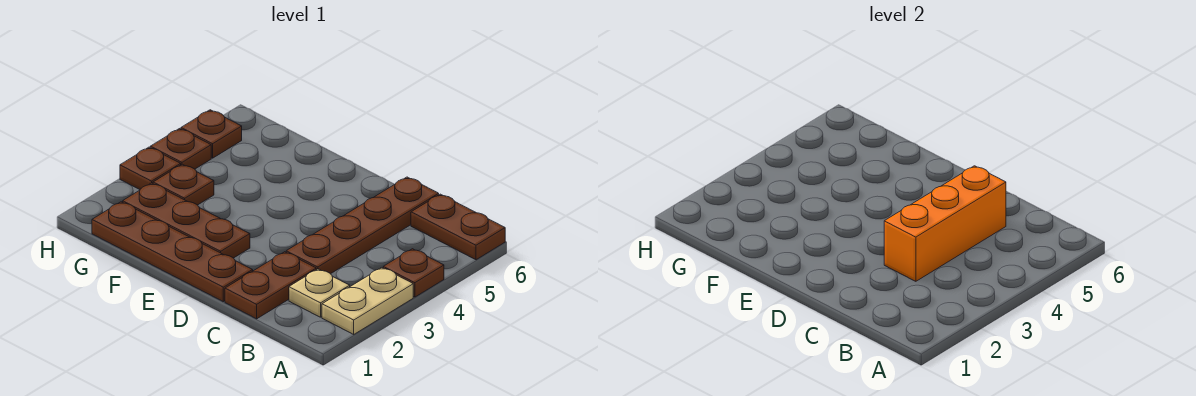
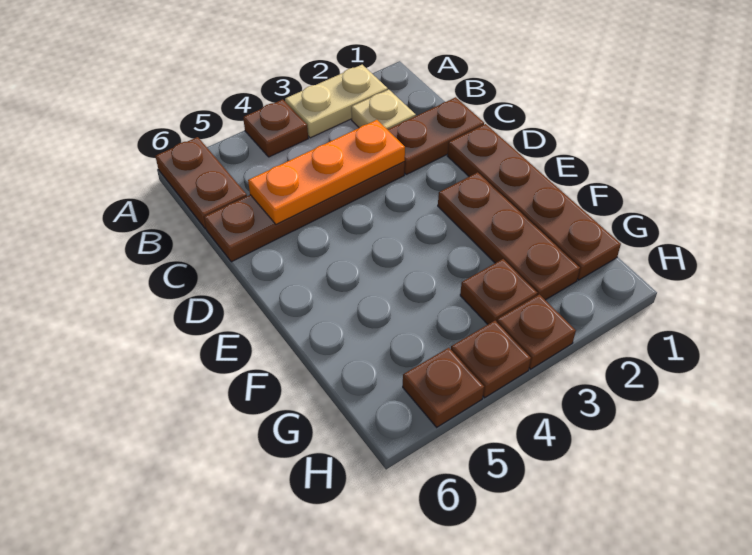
orange 1x3 brick [884,166,1006,281] -> orange 1x3 plate [248,120,405,224]

